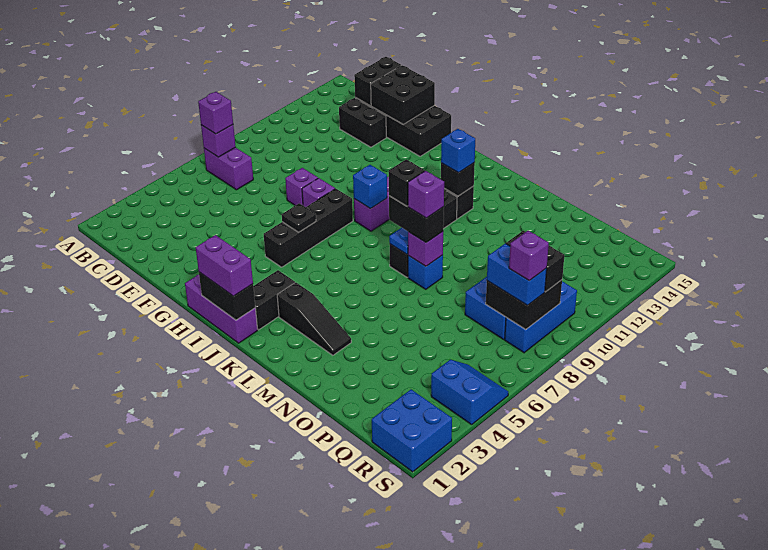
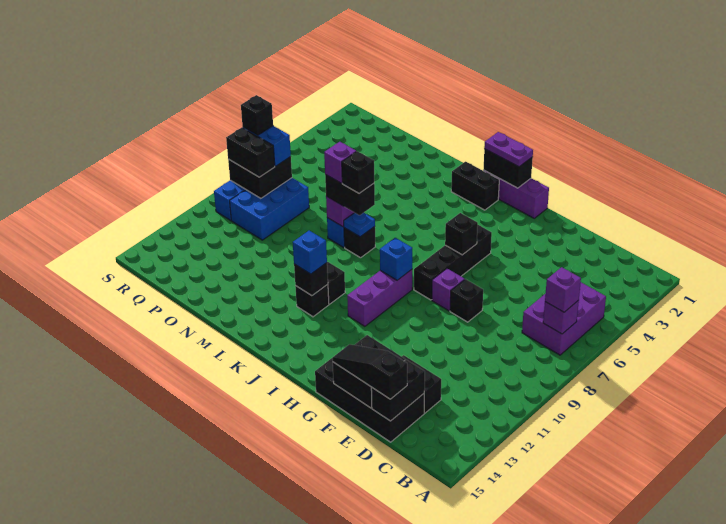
purple 1x2 brick [204,147,253,190] -> purple 2x3 brick [522,282,606,355]
purple 1x1 brick [285,168,318,206] -> black 1x1 brick [450,279,483,322]
black 1x1 plate [282,203,316,232] -> black 1x1 brick [445,213,478,255]
purple 1x2 brick [196,235,253,296] -> purple 1x2 plate [484,132,533,167]
black 1x2 brick [253,270,295,330] -> black 1x2 brick turned to [451,162,499,210]
black 1x3 slope [277,282,351,355] -> black 1x3 slope moved to [333,344,407,399]
blue 2x2 brick [372,390,452,472] -> none
blue 2x2 slope [431,360,508,425] -> none
purple 1x1 brick [509,231,549,281] -> black 1x1 brick [241,95,273,135]

